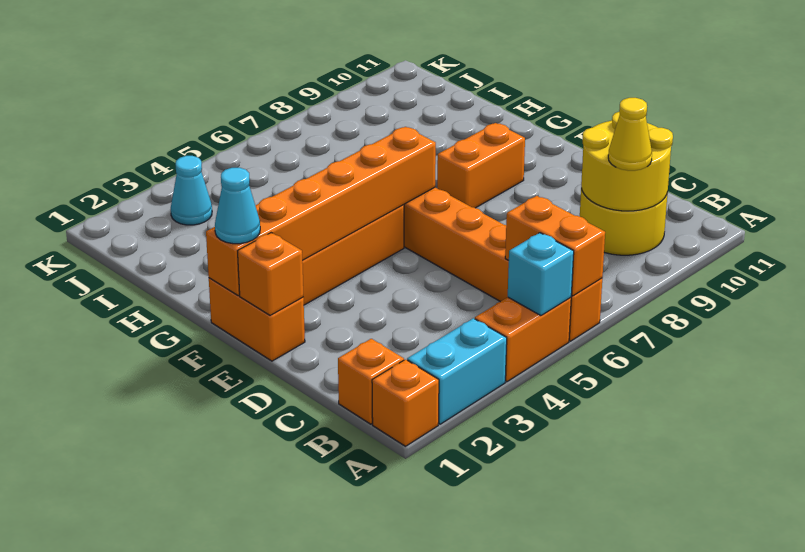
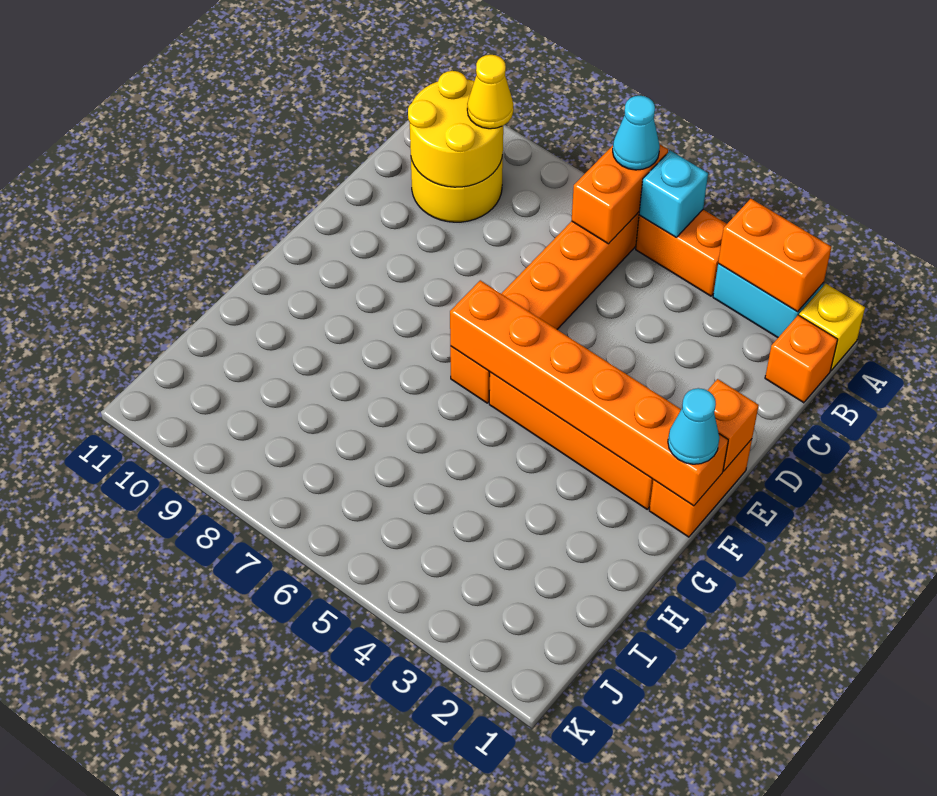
orange 1x1 brick [372,359,439,446] -> yellow 1x1 brick [799,284,865,370]
orange 1x2 brick [437,123,525,208] -> orange 1x2 brick moved to [718,199,831,312]
cyan 1x1 cone [171,156,212,225] -> cyan 1x1 cone moved to [613,96,660,170]

